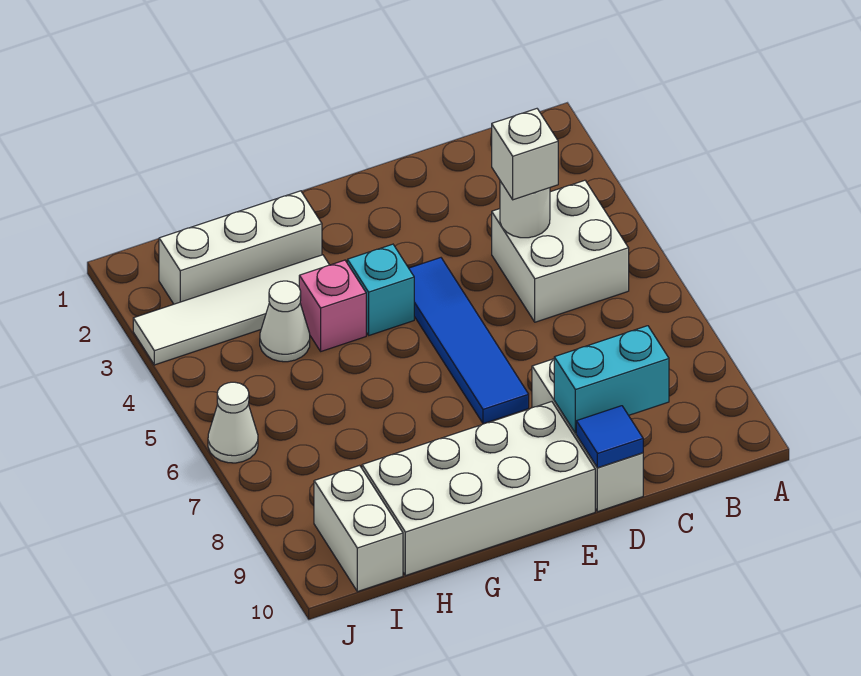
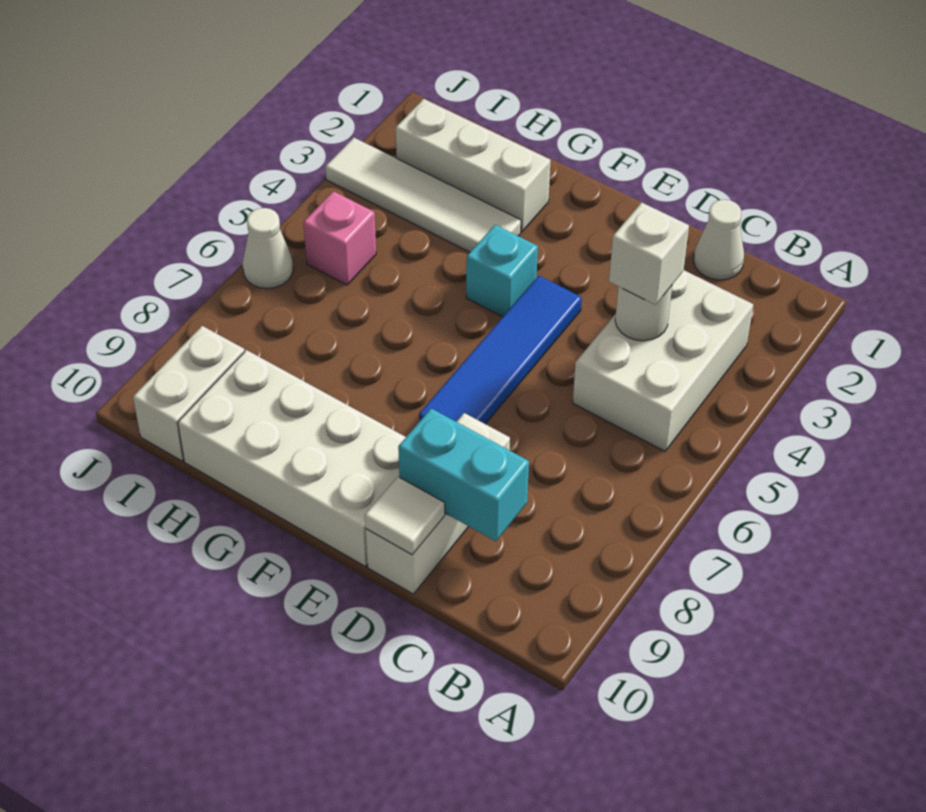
white 2x2 brick [492,180,629,322] -> white 2x3 brick [573,270,753,451]
blue 1x1 tile [576,406,643,468] -> white 1x1 tile [365,477,445,555]
pink 1x1 brick [299,260,366,351] -> pink 1x1 brick moved to [303,191,376,285]
white 1x1 cone [260,281,310,362] -> white 1x1 cone moved to [694,200,744,280]

